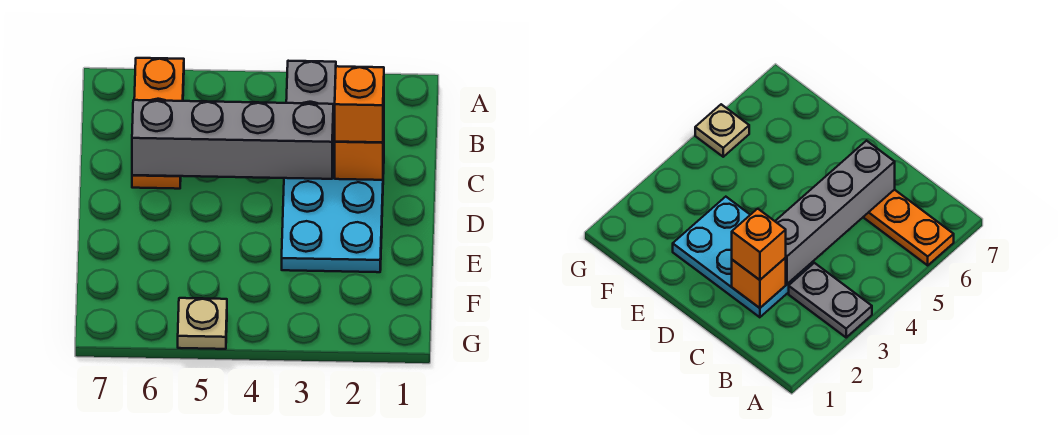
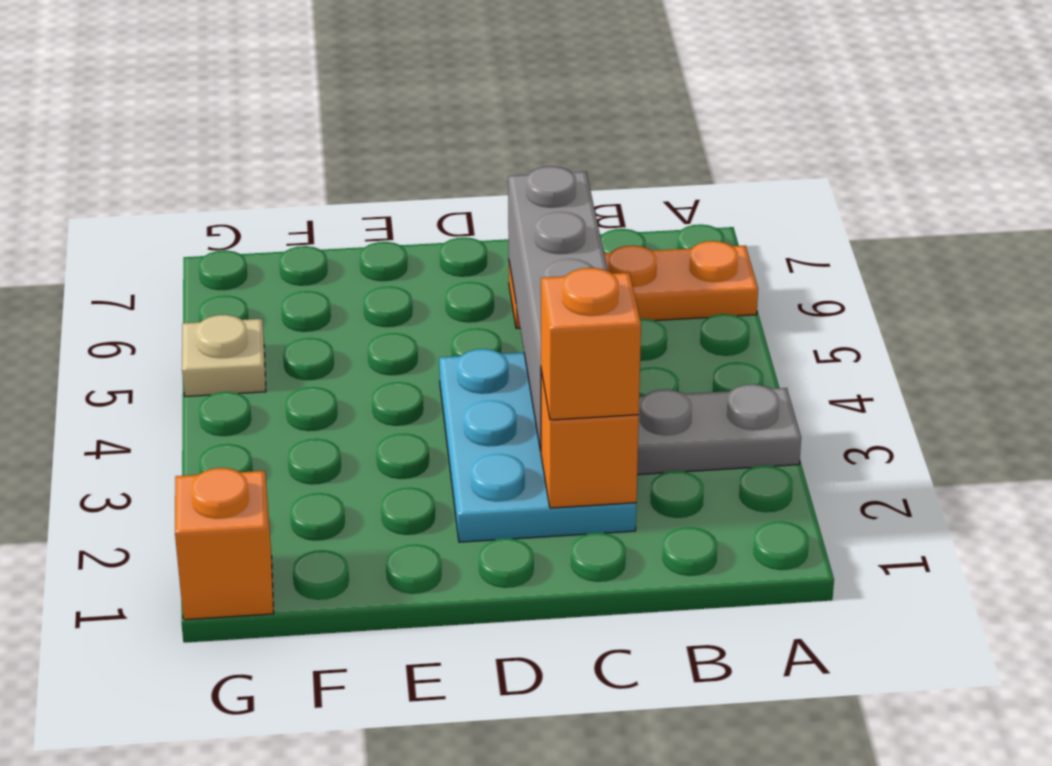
cyan 2x3 plate [282,141,384,272] -> cyan 2x3 plate turned to [439,349,636,542]
none -> orange 1x1 brick [175,468,274,620]

